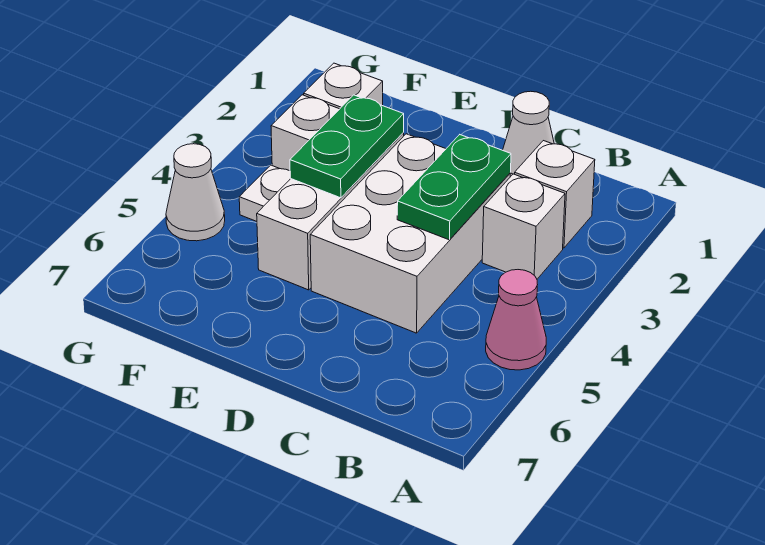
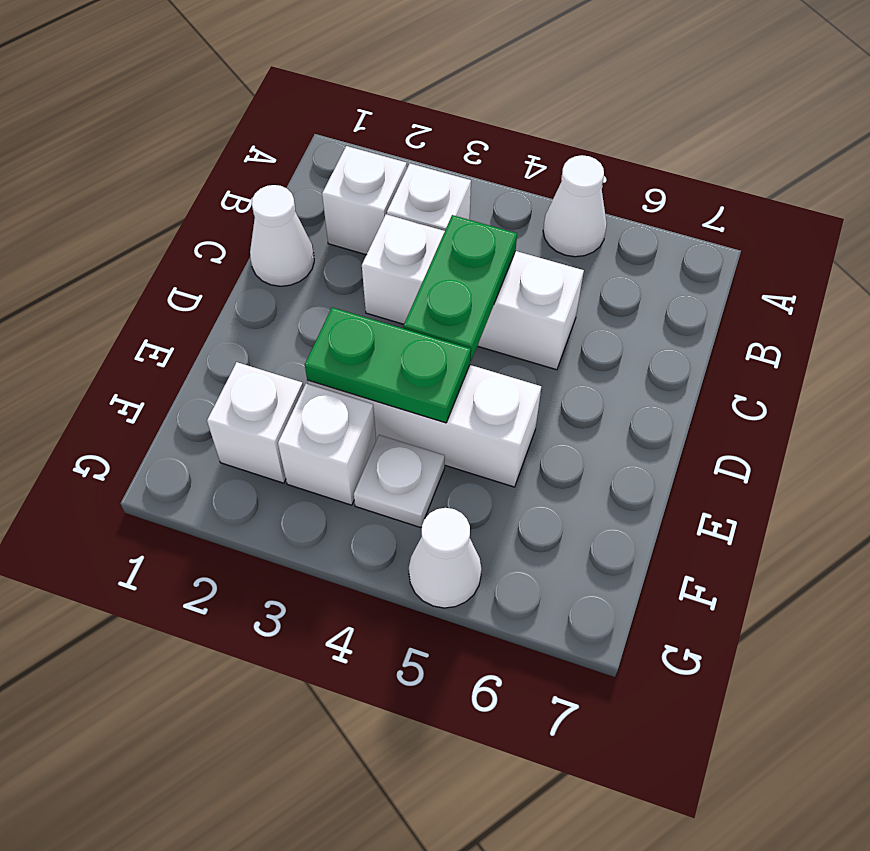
pink 1x1 cone [486,270,546,370] -> white 1x1 cone [543,155,607,257]
white 2x3 brick [310,134,511,333] -> white 1x3 brick [362,214,584,370]
green 1x2 plate [397,135,511,240] -> green 1x2 plate turned to [404,215,517,361]

